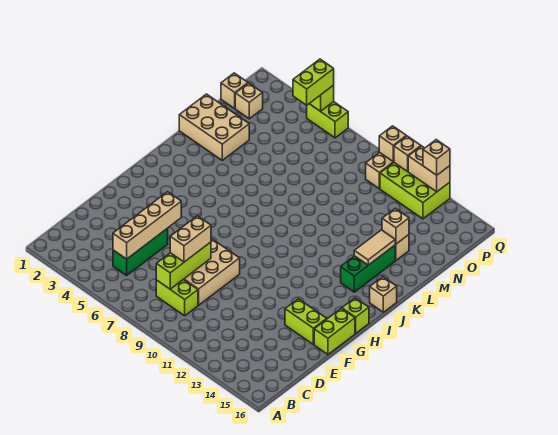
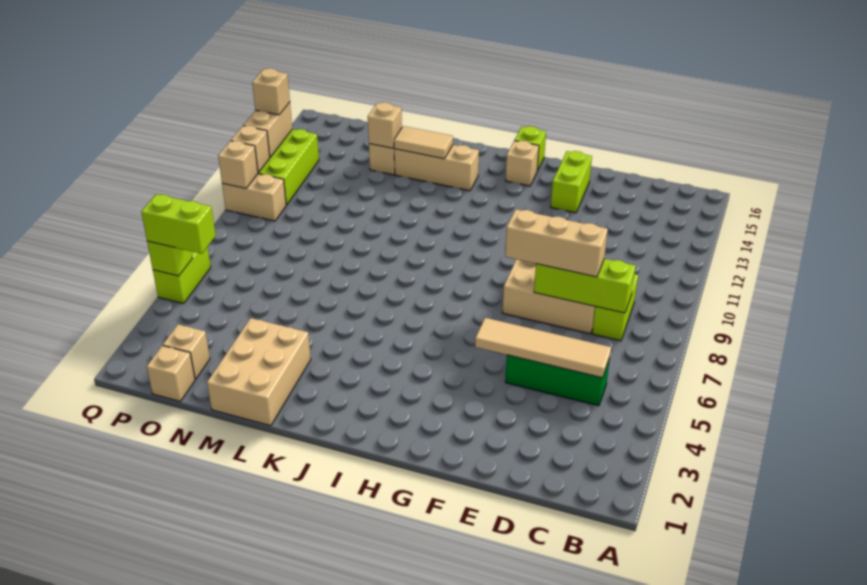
tan 1x4 brick [113,192,181,259] -> tan 1x4 tile [475,318,611,378]
tan 1x2 brick [170,216,211,262] -> tan 1x3 brick [505,209,608,277]
lime 1x2 brick [314,308,355,354] -> none
green 1x3 brick [341,245,395,292] -> tan 1x3 brick [394,145,479,191]
tan 1x1 brick [370,277,397,312] -> tan 1x1 brick moved to [506,141,539,186]

